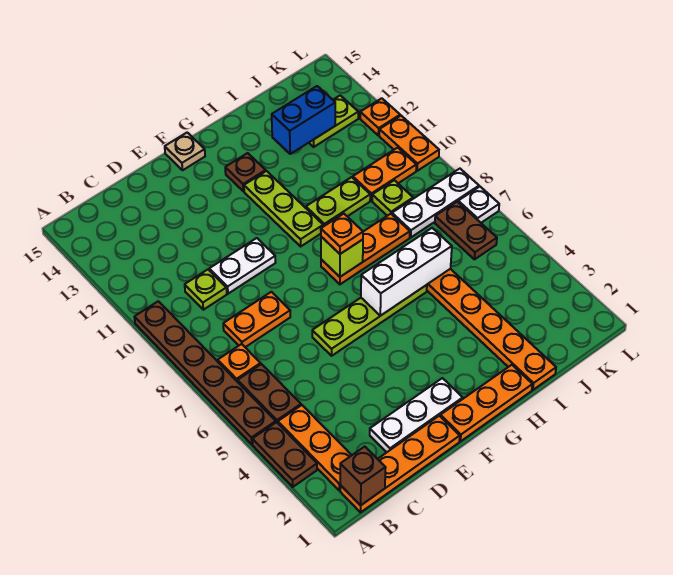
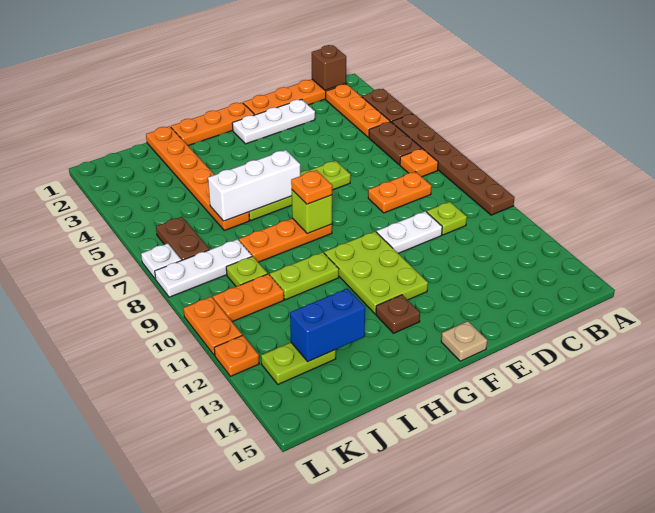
lime 1x3 plate [244,171,323,246] -> lime 2x3 plate [324,231,428,314]

